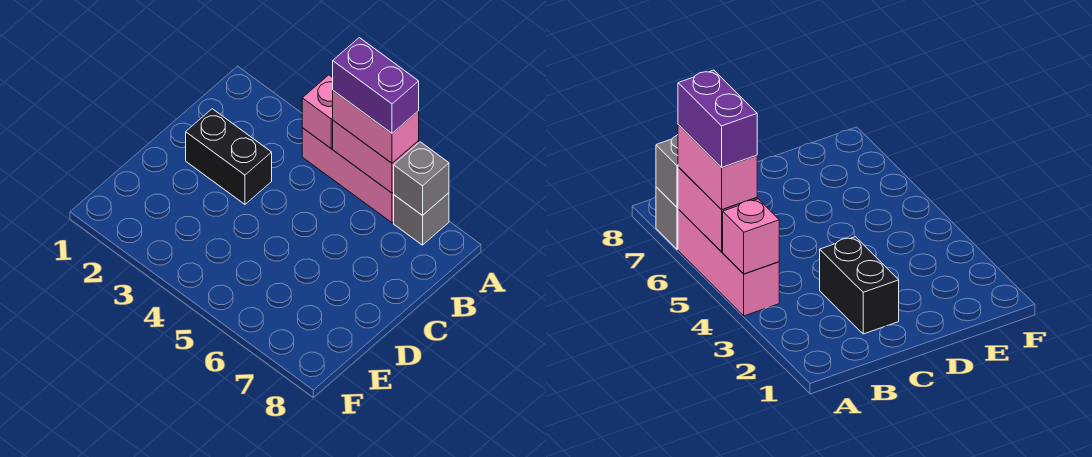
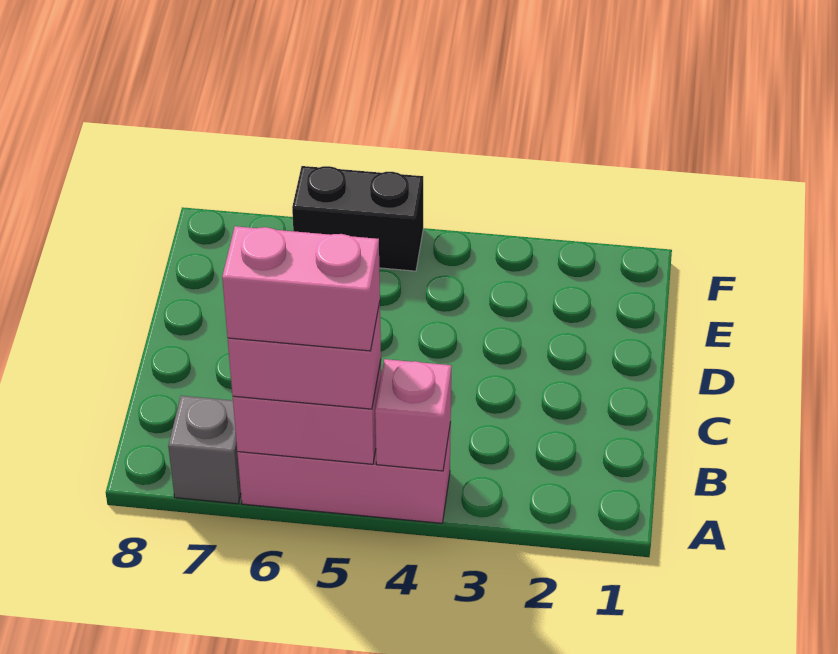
purple 1x2 brick [333,38,419,133] -> pink 1x2 brick [222,226,380,351]
grey 1x1 brick [394,142,449,216] -> none
black 1x2 brick [186,109,272,204] -> black 1x2 brick moved to [292,166,423,271]

